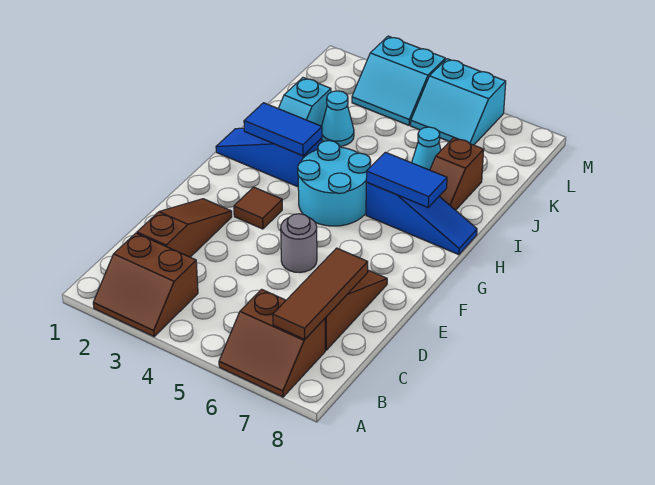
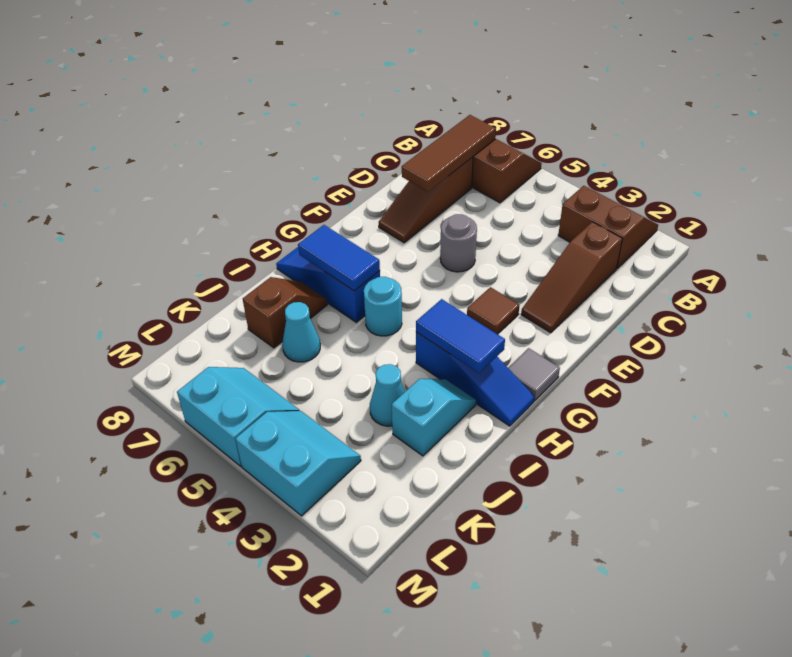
none -> grey 1x1 tile [508,348,560,400]
cyan 2x2 round brick [298,141,371,226] -> cyan 1x1 round brick [364,277,402,336]

